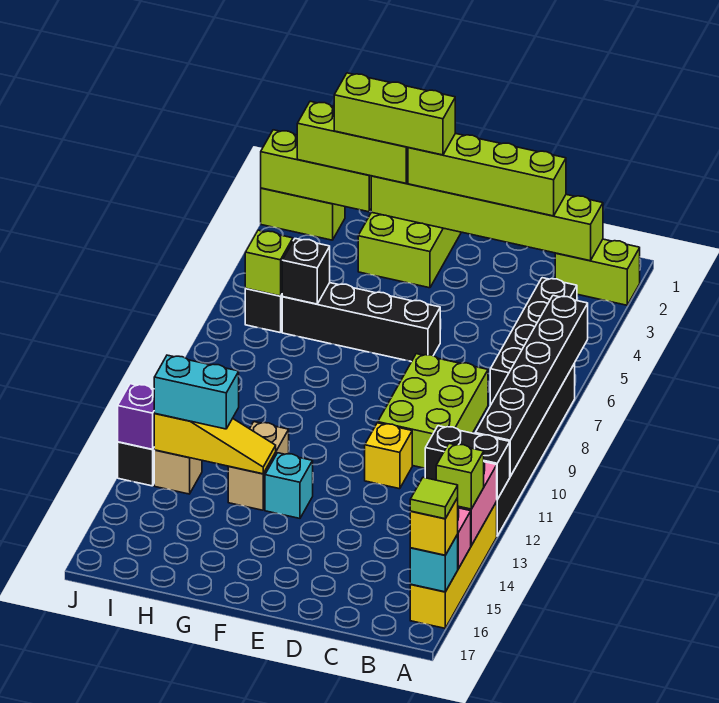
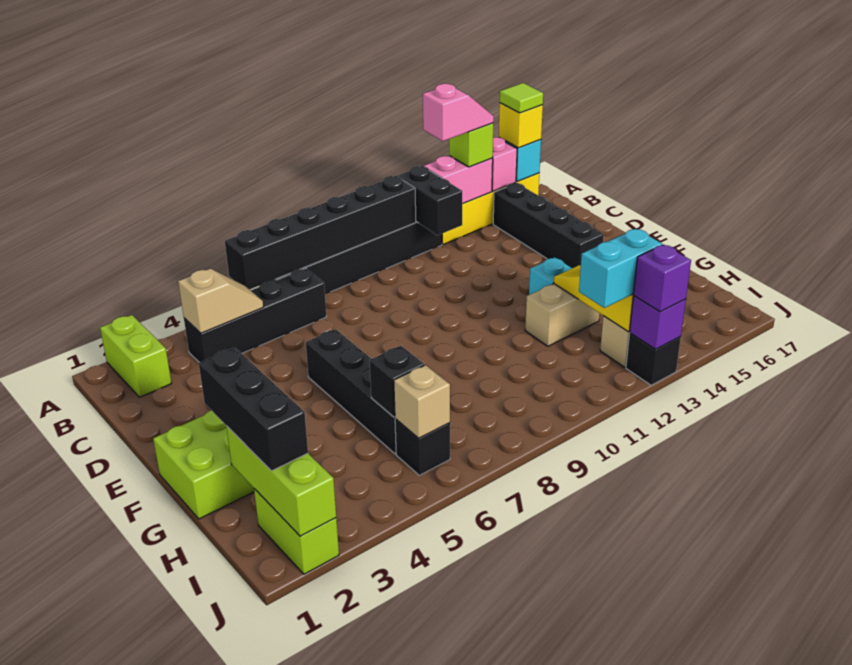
none -> pink 1x2 slope [423,84,494,141]
lime 1x6 brick [371,176,603,261] -> none
none -> tan 1x2 slope [178,269,263,333]
none -> black 1x4 brick [493,183,604,268]
lime 1x4 brick [408,133,566,216] -> none
lime 2x3 brick [378,354,488,468] -> none
yellow 1x1 brick [365,423,412,489] -> none
lime 1x3 brick [334,73,455,155] -> none
lime 1x3 brick [297,101,408,183] -> black 1x3 brick [199,348,308,471]
cyan 1x2 brick [154,355,239,429] -> cyan 1x2 brick turned to [579,229,662,308]
lime 1x1 brick [245,230,293,296] -> tan 1x1 brick [394,365,450,438]
none -> purple 1x1 brick [634,245,691,312]

